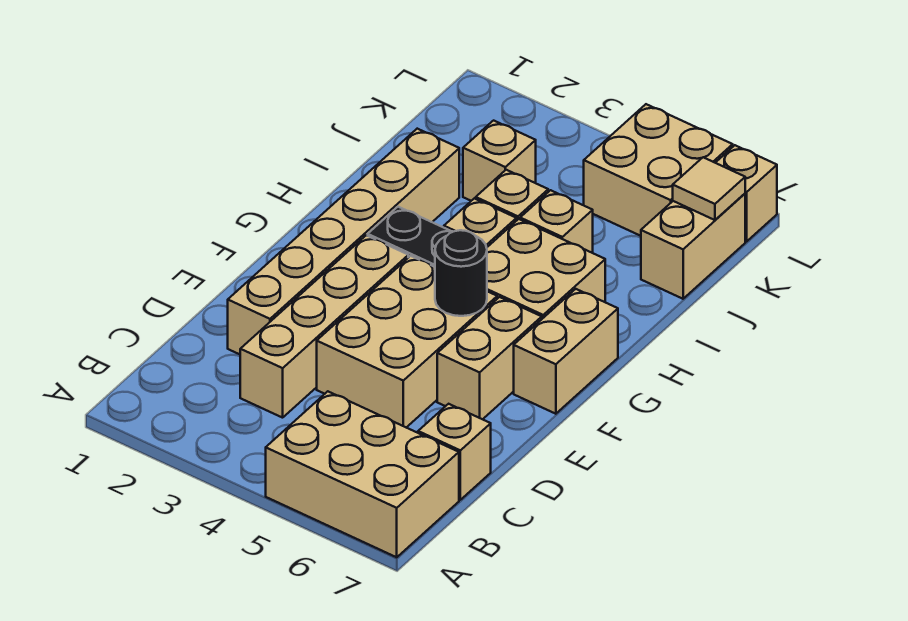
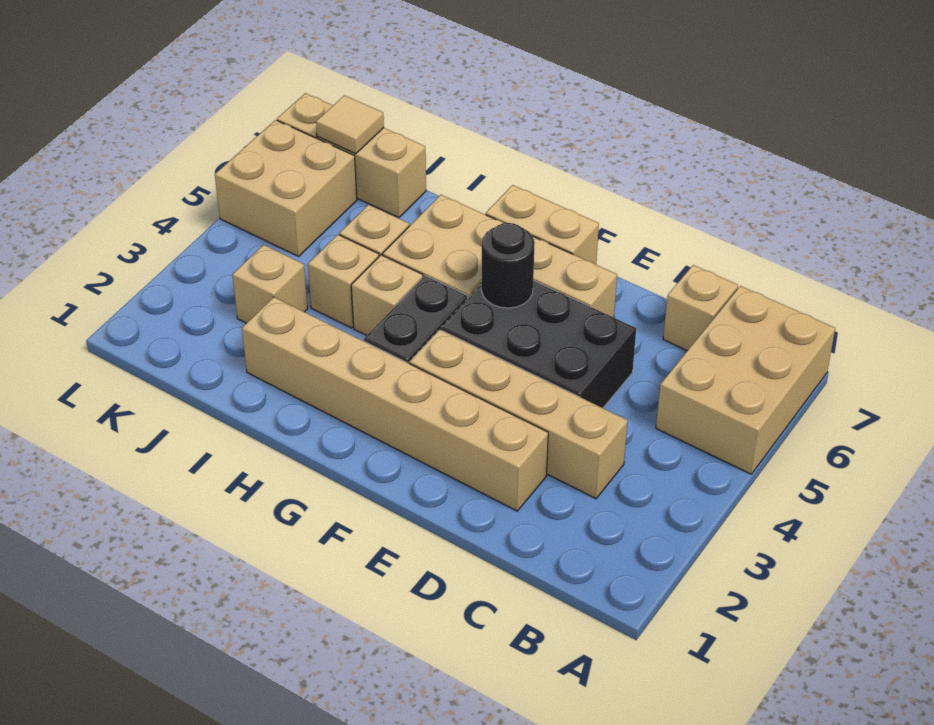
tan 2x3 brick [317,256,497,427] -> black 2x3 brick [441,281,636,408]

